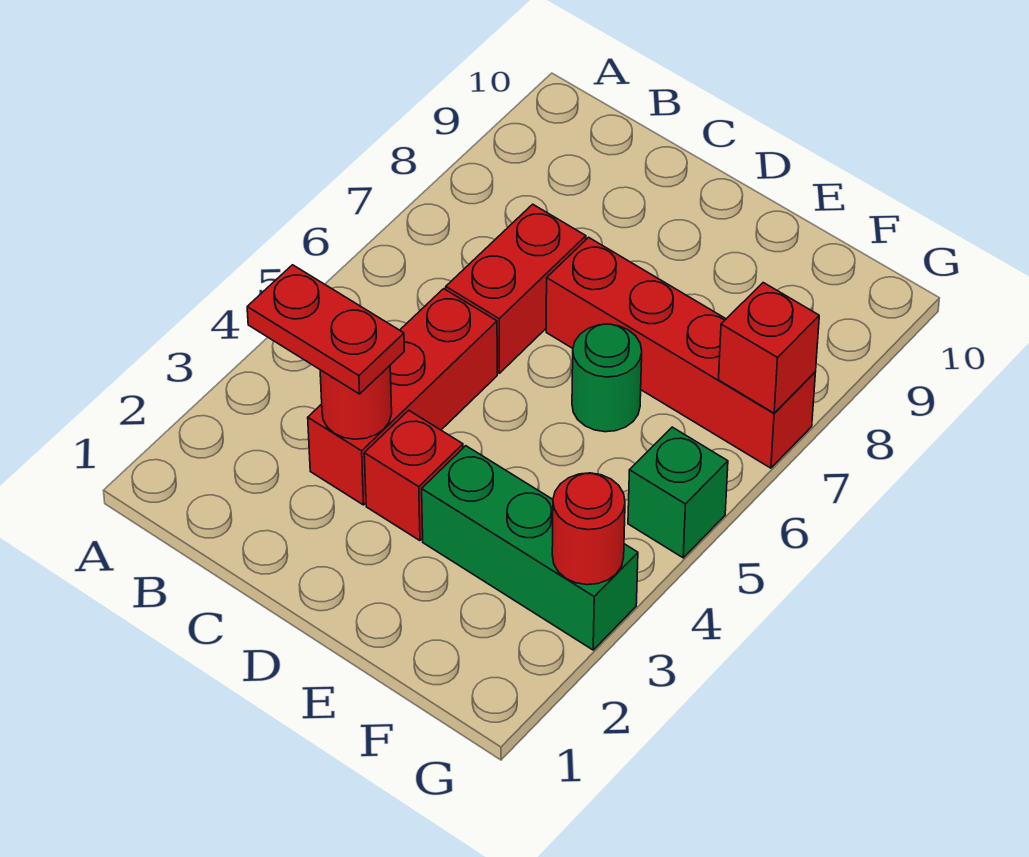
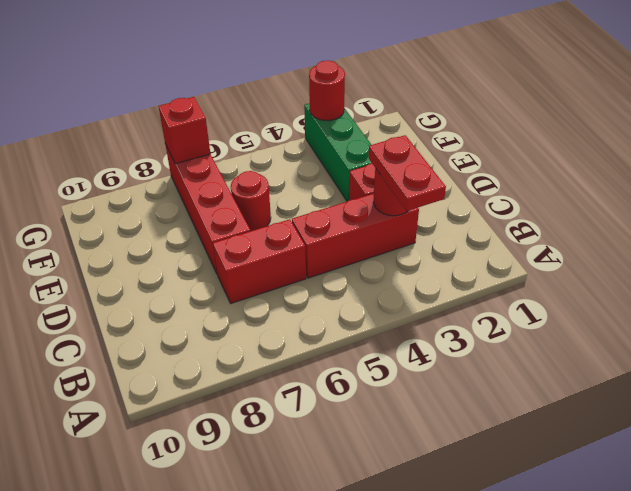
green 1x1 round brick [572,324,642,432] -> red 1x1 round brick [231,171,271,231]
green 1x1 brick [628,427,728,558] -> none

